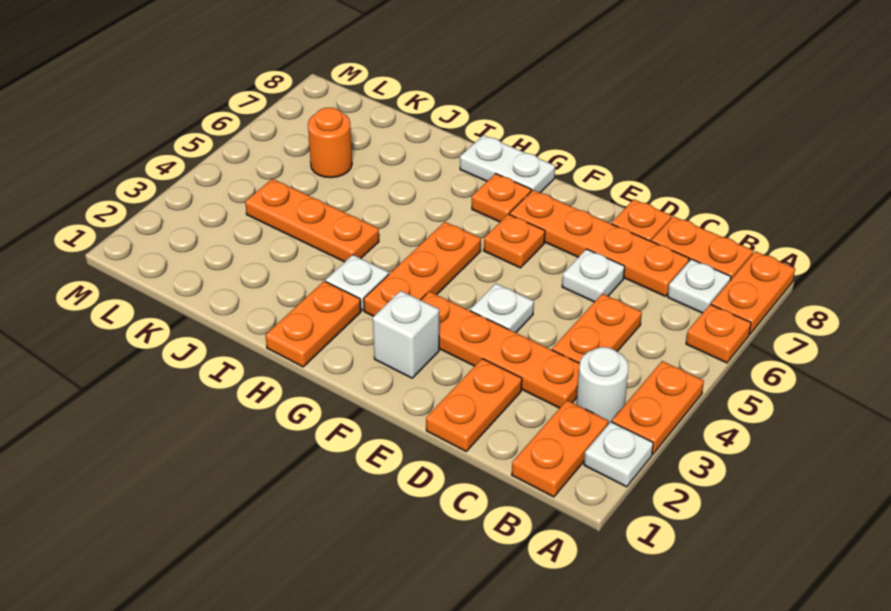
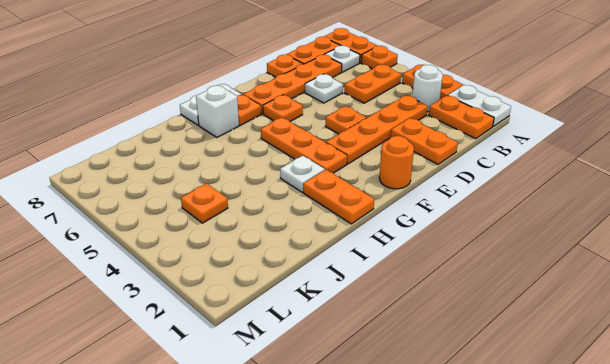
white 1x1 plate [584,422,653,487] -> white 1x2 plate [448,85,511,126]
orange 1x2 plate [552,294,642,363] -> orange 1x2 plate turned to [345,65,401,103]
white 1x1 plate [470,283,534,333] -> orange 1x1 plate [325,106,366,134]
white 1x1 brick [373,291,439,378] -> white 1x1 brick moved to [196,85,239,137]
orange 1x3 plate [245,179,379,262] -> orange 1x1 plate [181,184,228,223]
orange 1x1 round brick [308,108,352,178] -> orange 1x1 round brick moved to [379,136,414,189]

